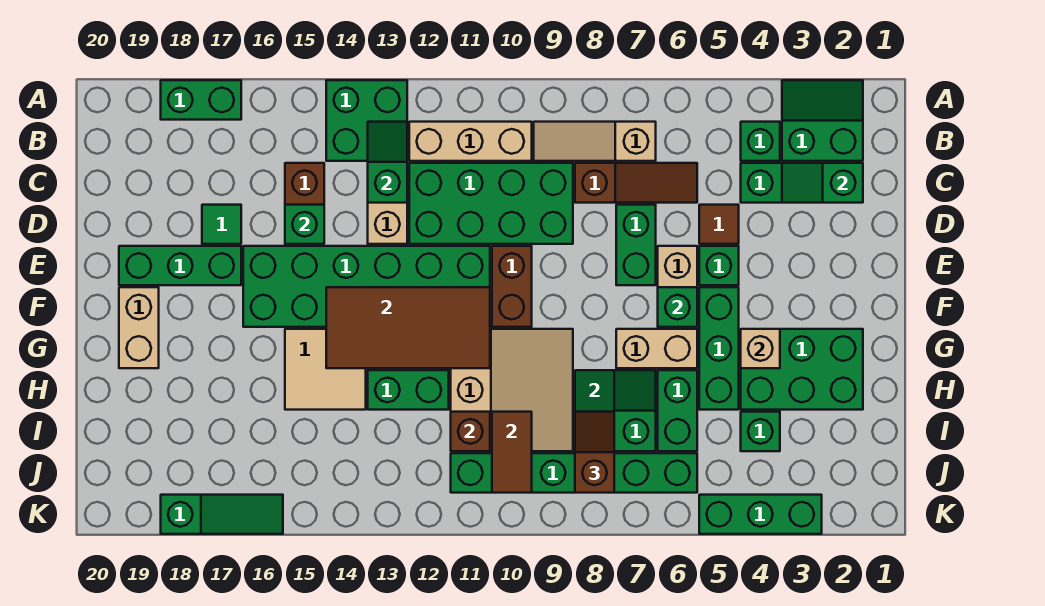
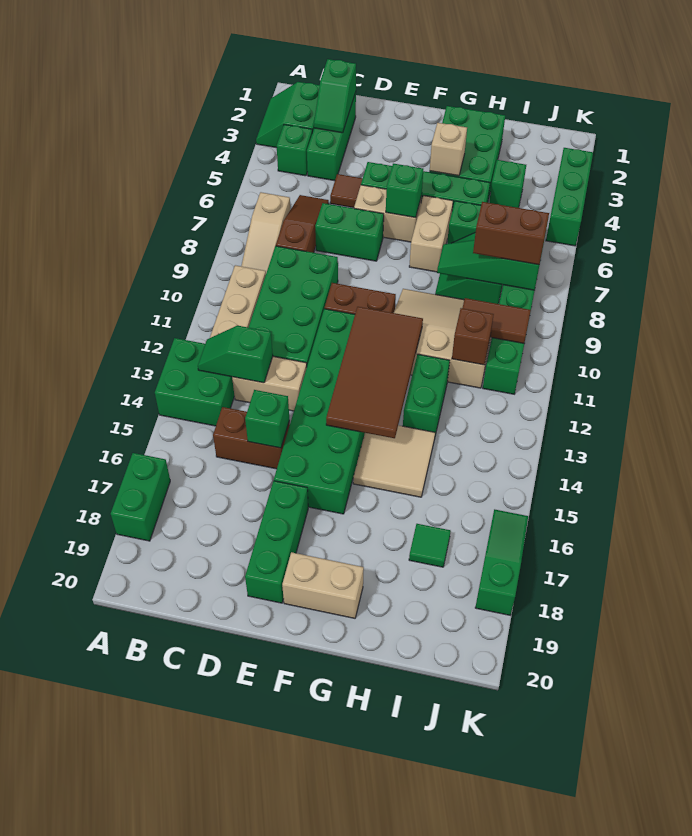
green 1x1 tile [202,205,241,244] -> green 1x1 tile moved to [409,524,451,567]
brown 1x2 slope [575,412,614,493] -> brown 1x2 brick [473,202,549,265]

